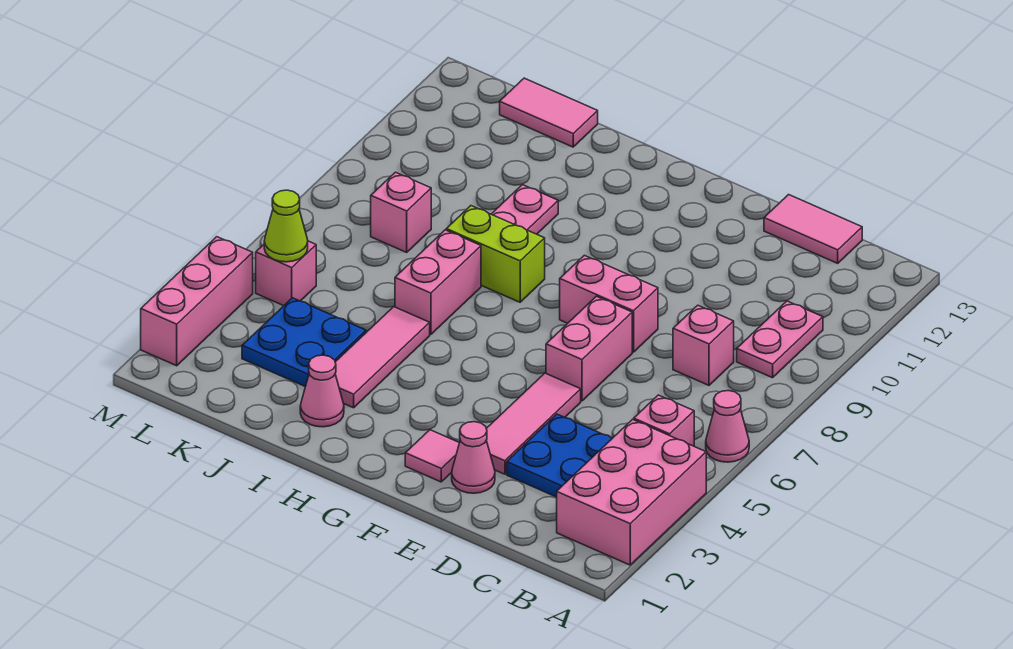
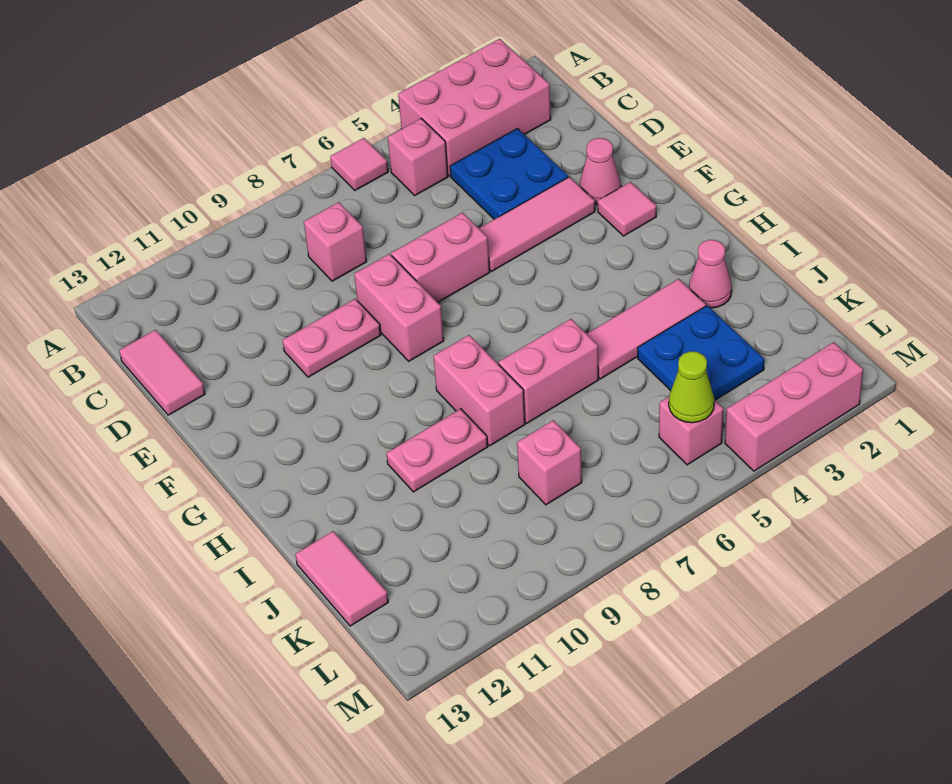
pink 1x1 cone [706,391,749,462] -> pink 1x1 tile [330,138,388,190]
pink 1x2 plate [737,301,823,378] -> pink 1x2 plate moved to [282,299,381,377]
lime 1x2 brick [446,206,545,302] -> pink 1x2 brick [433,335,525,446]

